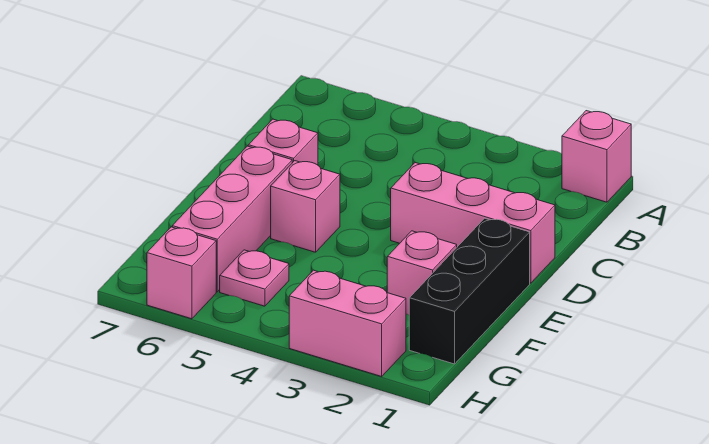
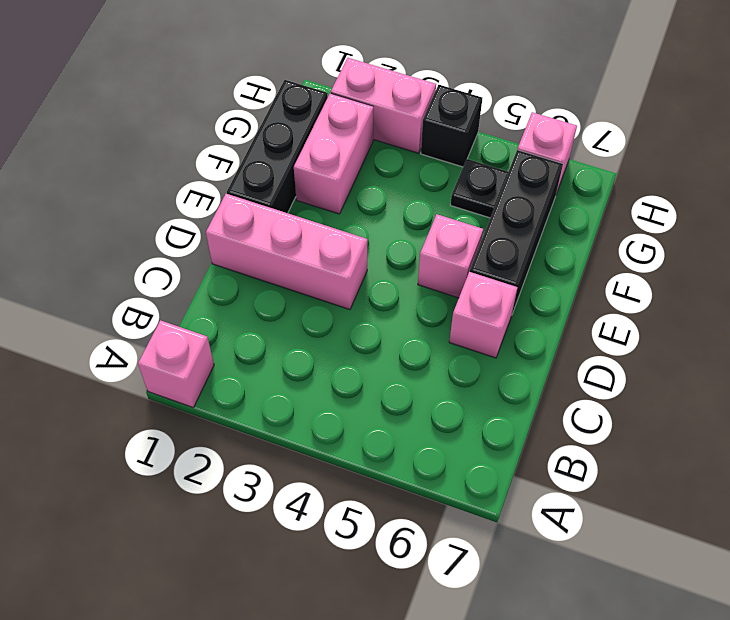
pink 1x3 brick [172,146,292,292] -> black 1x3 brick [470,150,563,314]
pink 1x1 brick [387,231,457,315] -> pink 1x2 brick [294,93,373,214]
pink 1x1 plate [220,250,289,306] -> black 1x1 plate [451,159,508,218]
none -> black 1x1 brick [421,85,482,167]

